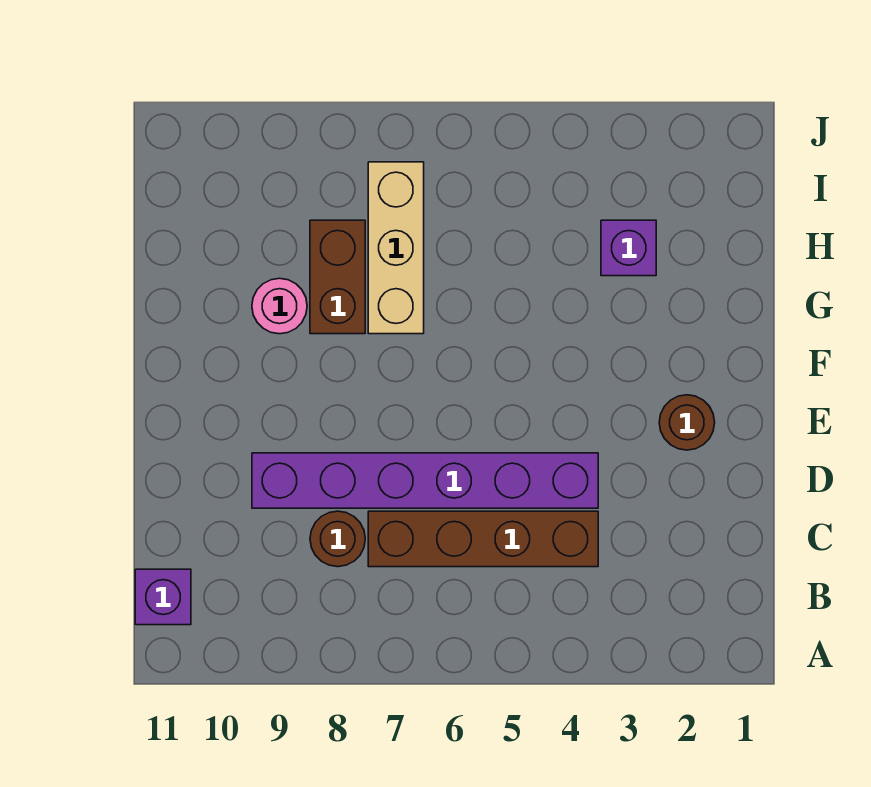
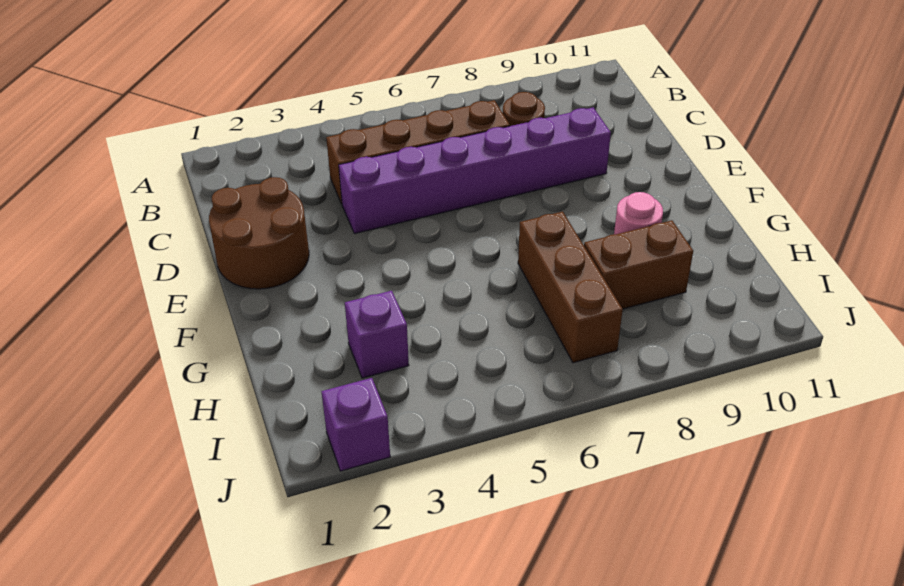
purple 1x1 brick [135,569,191,625] -> purple 1x1 brick moved to [321,378,390,471]
brown 1x1 round brick [659,395,715,450] -> brown 2x2 round brick [209,177,309,289]
tan 1x3 brick [368,162,424,334] -> brown 1x3 brick [518,212,623,363]
brown 1x2 brick [310,220,365,334] -> brown 1x2 brick turned to [584,220,693,309]

